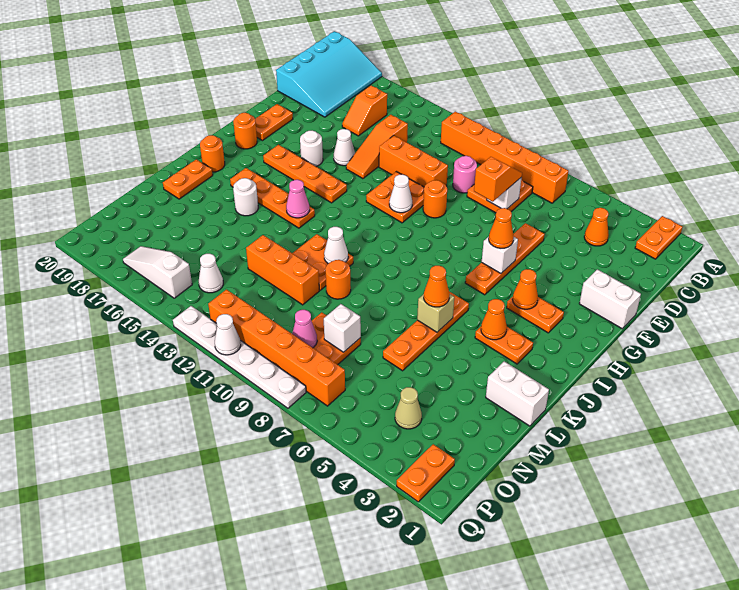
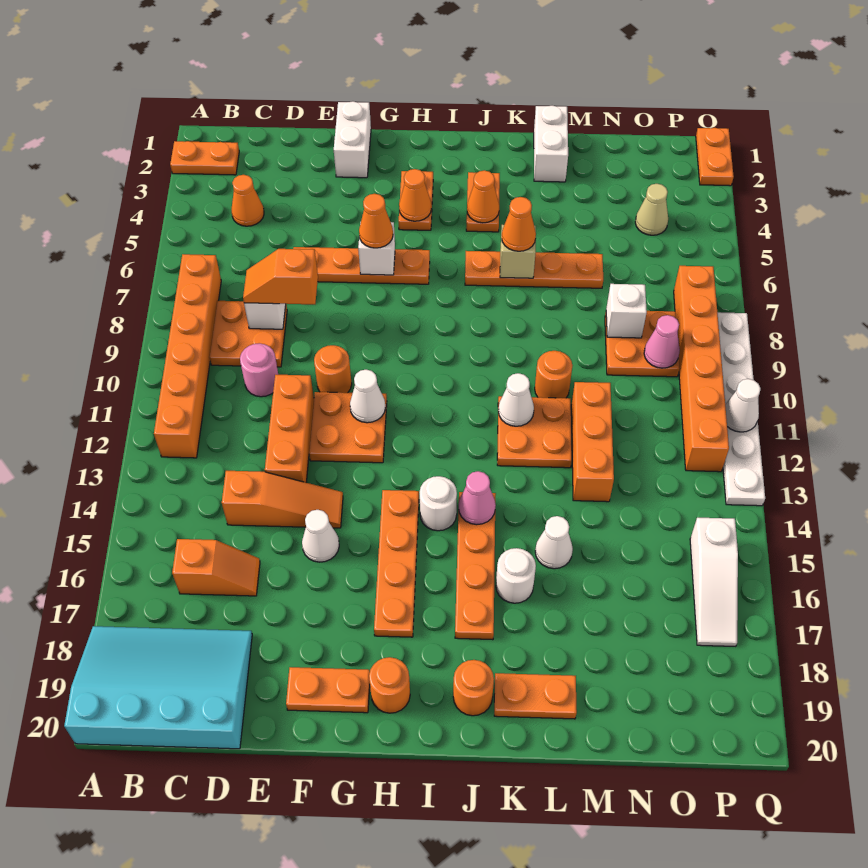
white 1x1 round brick [300,131,323,166] -> white 1x1 round brick moved to [420,476,457,531]
white 1x1 cone [199,254,223,293] -> white 1x1 cone moved to [535,516,573,569]
orange 1x2 plate [397,444,455,502] -> orange 1x2 plate turned to [696,128,734,186]

